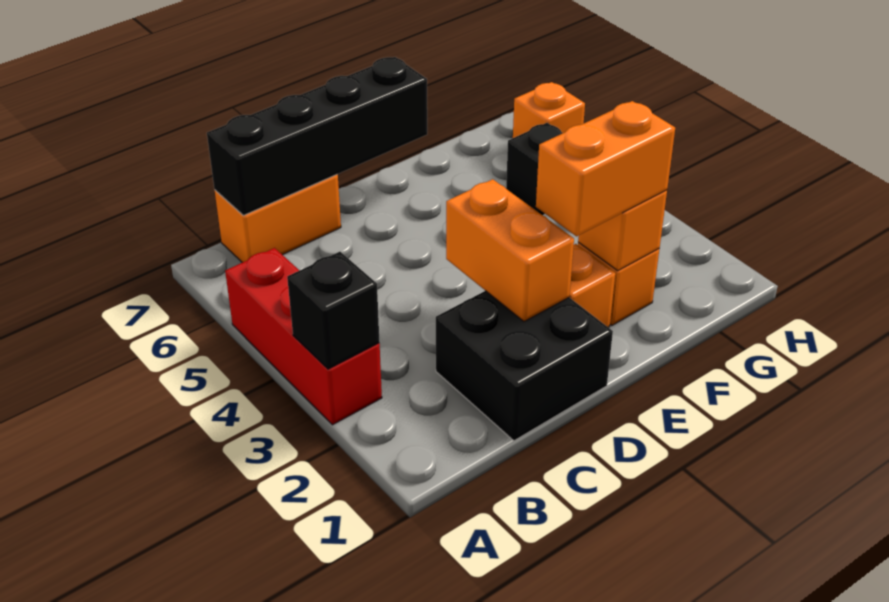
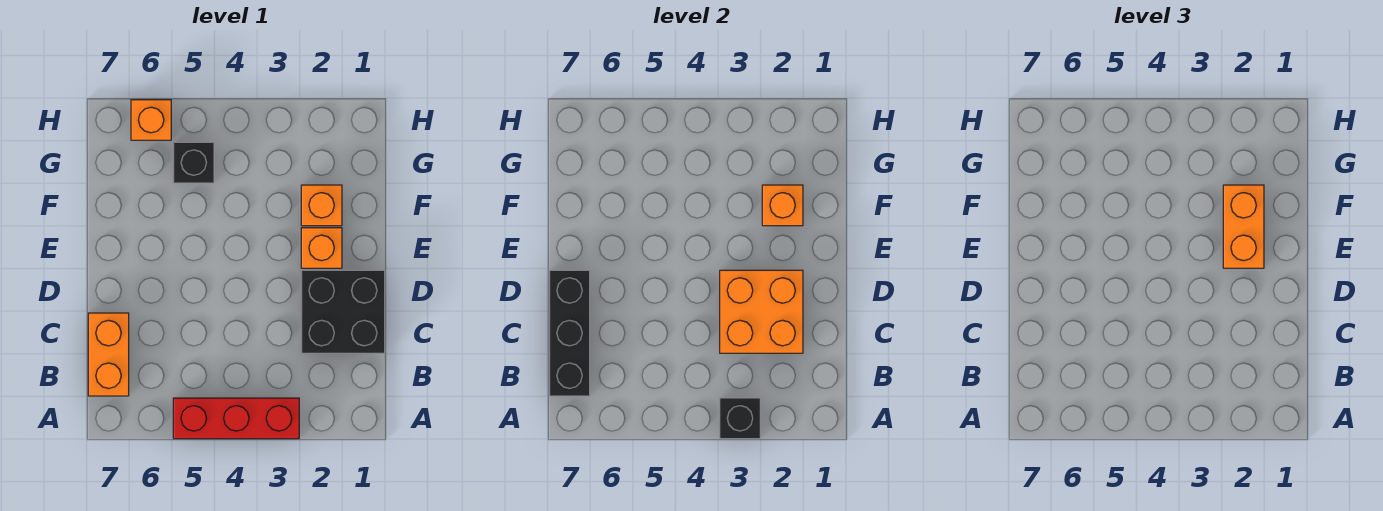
black 1x4 brick [207,57,427,215] -> black 1x3 brick [549,270,590,396]
orange 1x2 brick [446,179,574,321] -> orange 2x2 brick [720,270,803,353]

